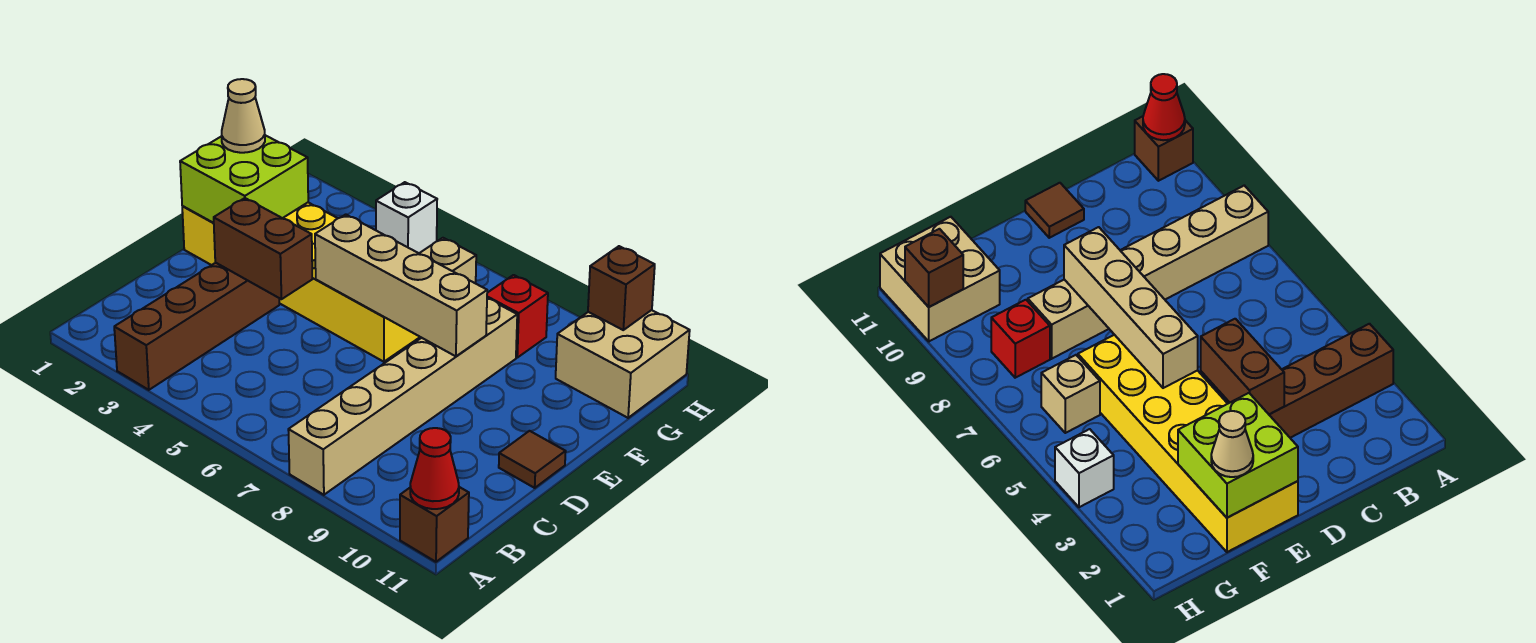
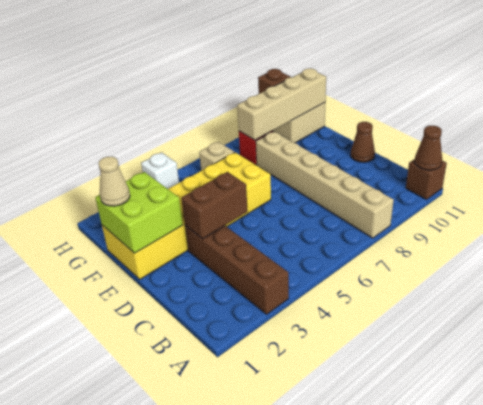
red 1x1 cone [410,428,459,509] -> brown 1x1 cone [415,126,442,170]
brown 1x1 tile [499,431,566,488] -> brown 1x1 cone [351,122,375,162]
tan 1x4 brick [315,214,487,356] -> tan 1x4 brick moved to [237,68,326,140]

